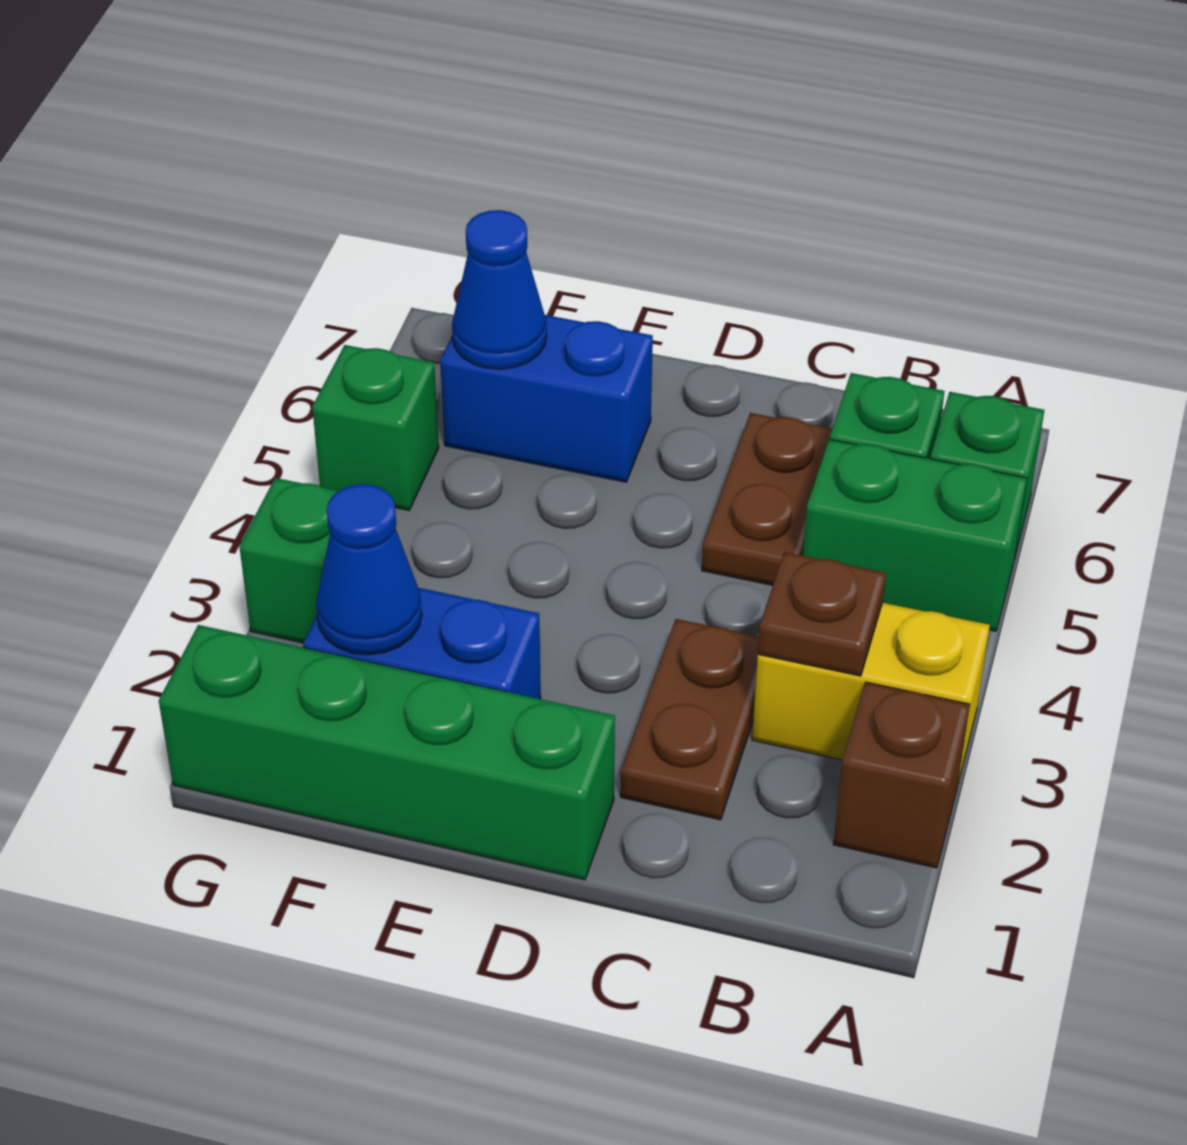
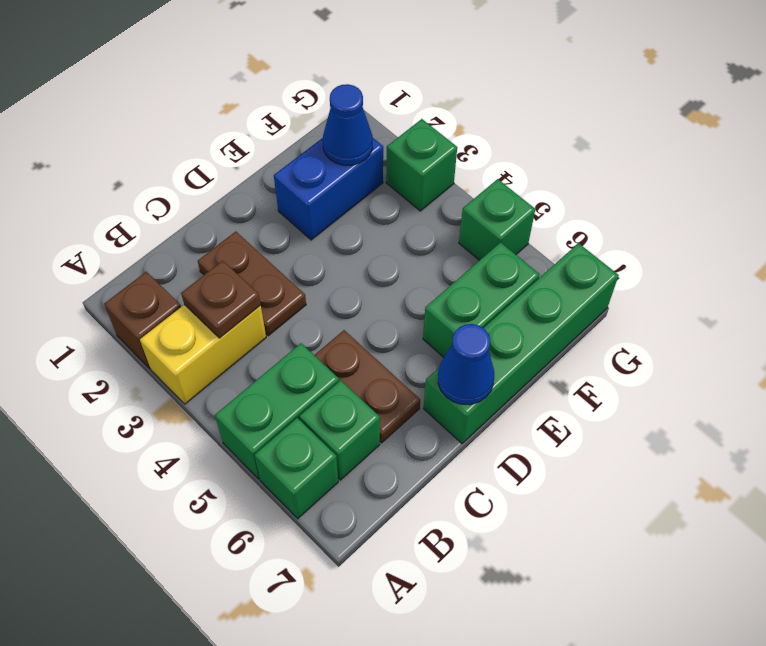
green 1x4 brick [159,625,615,880] -> green 1x4 brick moved to [424,243,619,443]
blue 1x2 brick [440,315,653,482] -> green 1x2 brick [423,242,540,357]
blue 1x1 cone [452,210,547,369] -> blue 1x1 cone moved to [438,324,494,405]

